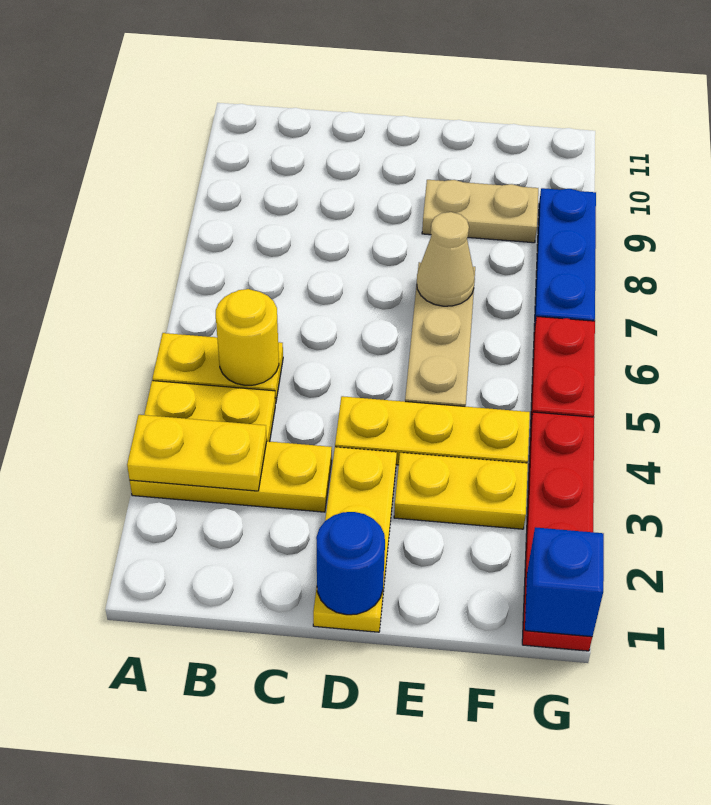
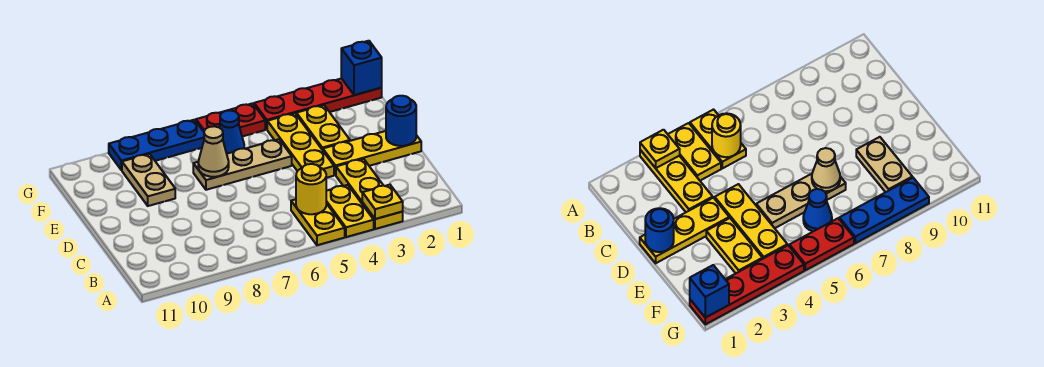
yellow 1x2 plate [127,415,267,491] -> yellow 1x1 plate [362,185,403,219]
none -> blue 1x1 cone [219,110,244,154]

